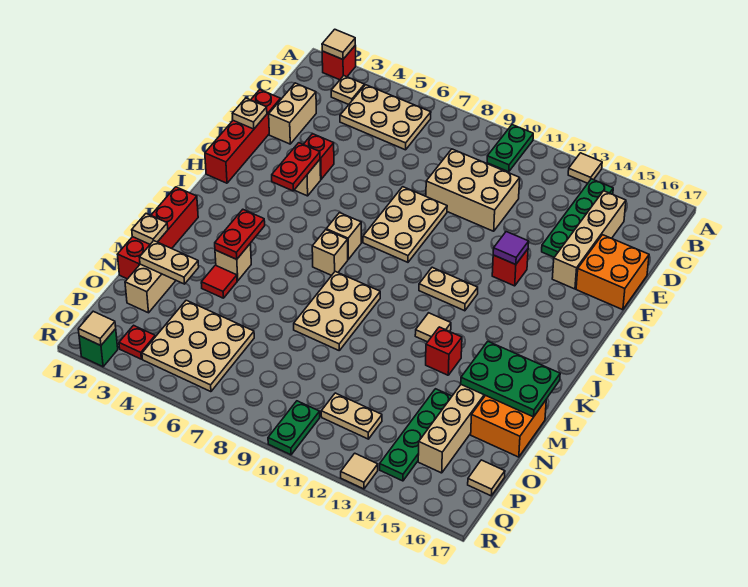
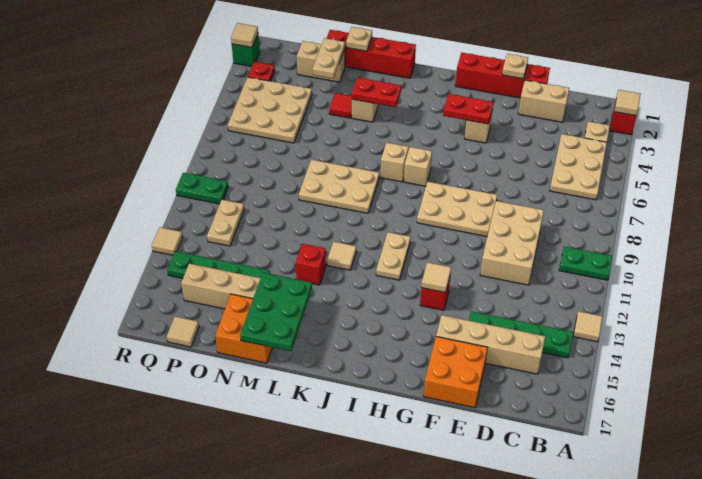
red 1x1 brick [304,134,334,179] -> none
purple 1x1 tile [493,232,529,265] -> tan 1x1 tile [421,262,451,293]

